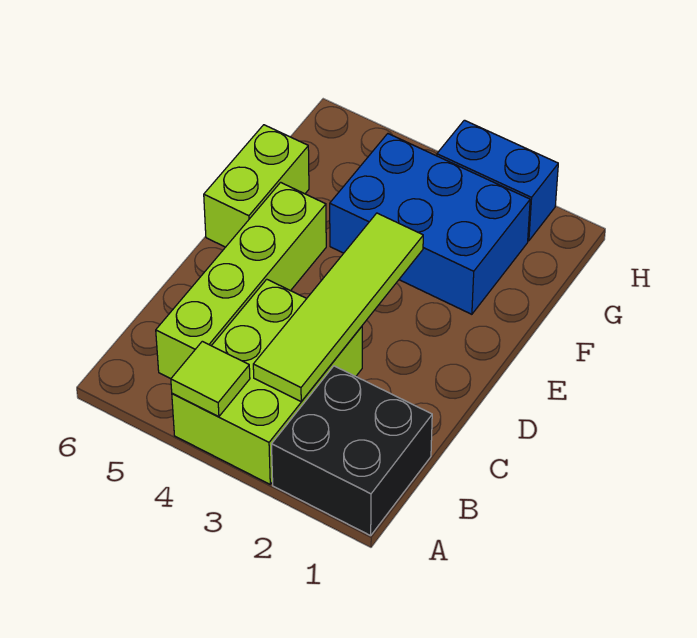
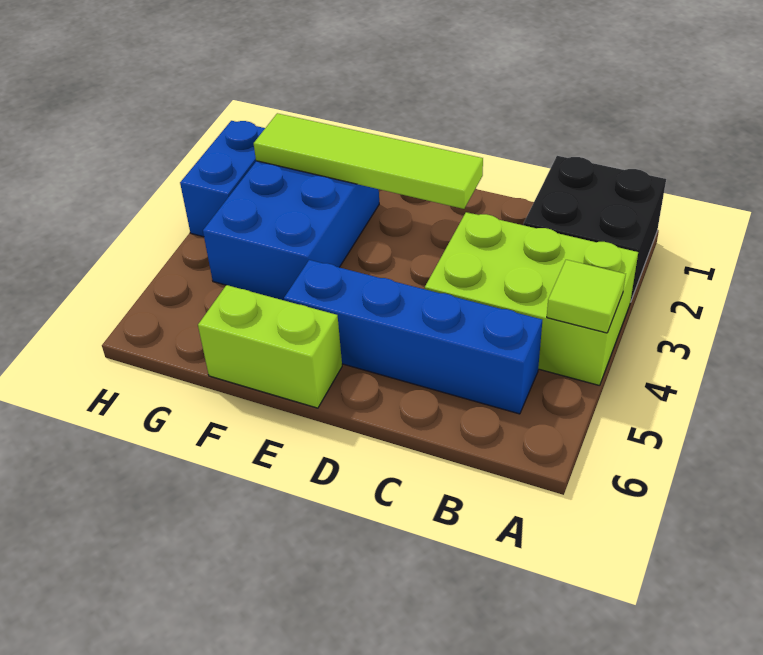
lime 1x4 tile [253,213,423,401] -> lime 1x4 tile moved to [254,113,483,209]
lime 1x4 brick [156,182,326,379] -> blue 1x4 brick [284,260,542,414]

